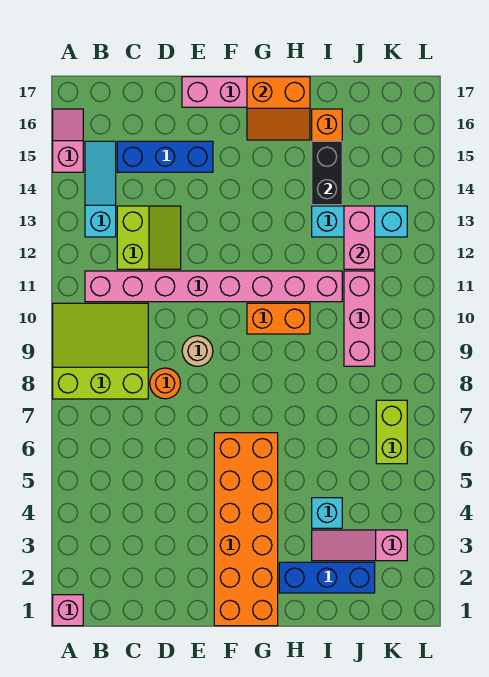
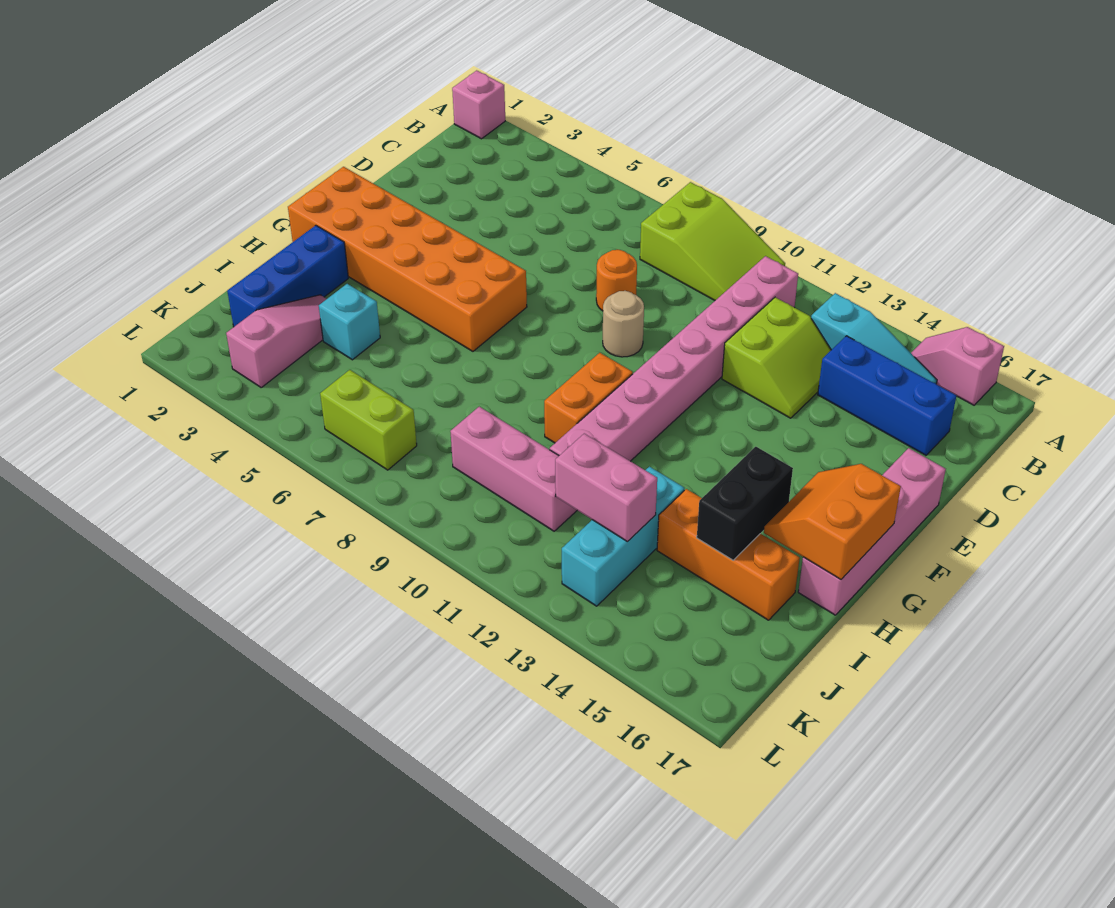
lime 3x3 slope [53,303,148,399] -> lime 2x3 slope [640,182,785,300]
pink 1x2 slope [53,109,83,172] -> pink 1x2 slope turned to [911,327,1004,405]
lime 2x2 slope [117,206,181,269] -> lime 2x2 slope turned to [722,297,831,418]
blue 1x3 brick [117,141,213,172] -> blue 1x3 brick turned to [818,336,956,455]
black 1x2 brick [312,141,342,205] -> black 1x2 brick turned to [697,447,793,560]

